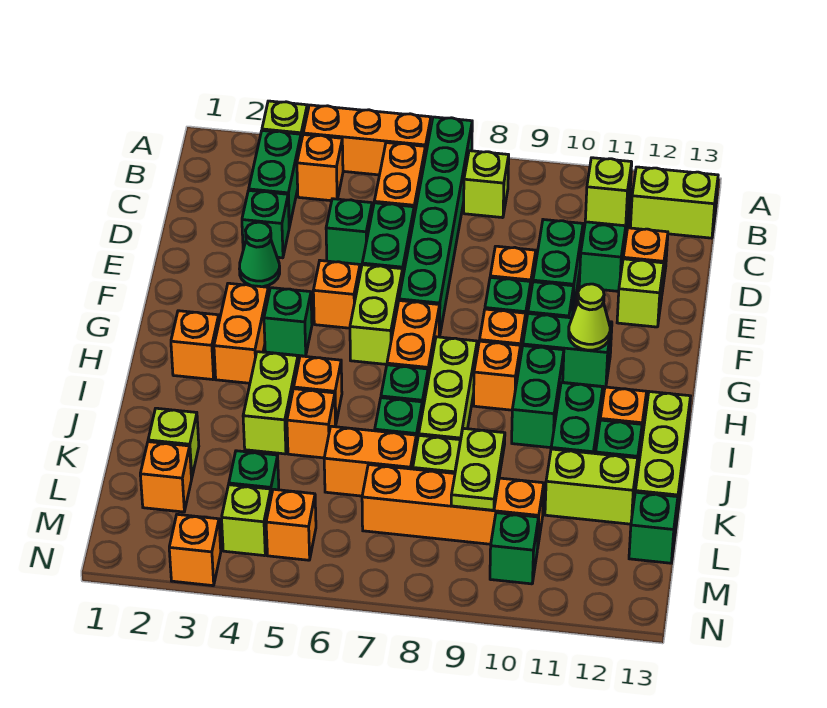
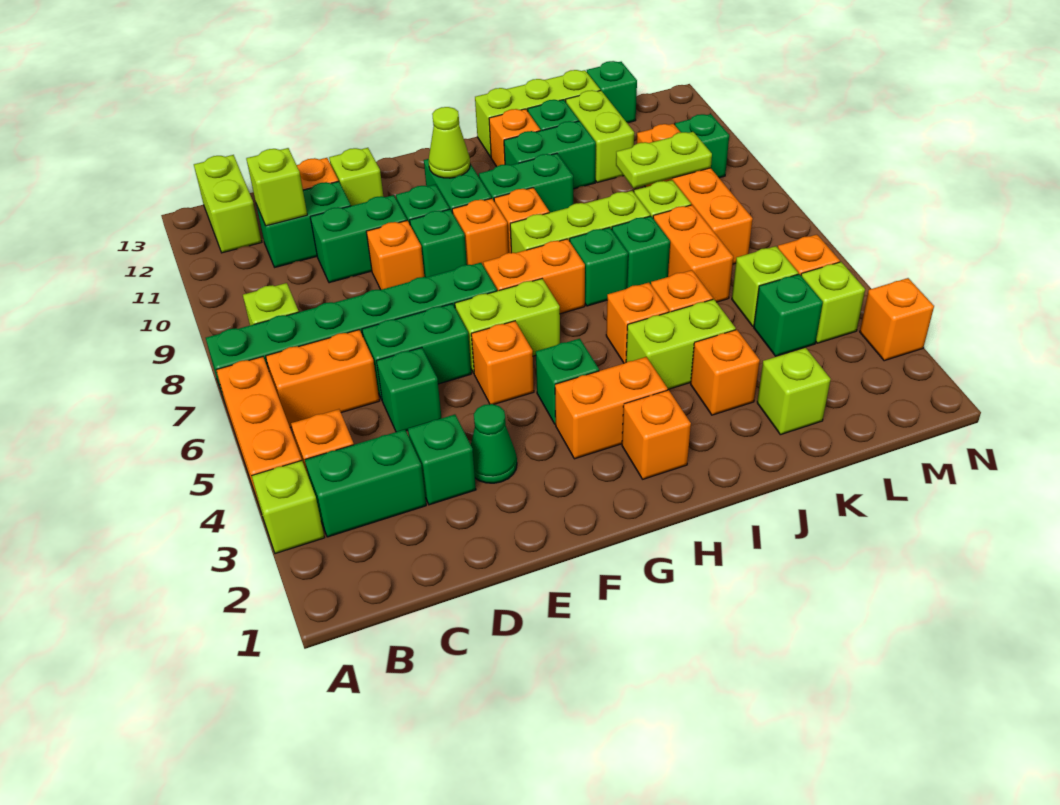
orange 1x1 brick [140,442,192,512] -> orange 1x1 brick moved to [691,330,760,415]
none -> lime 1x1 brick [732,246,798,326]

